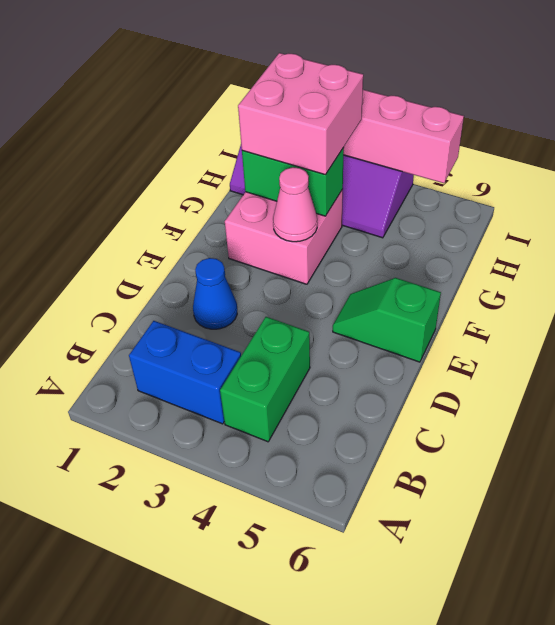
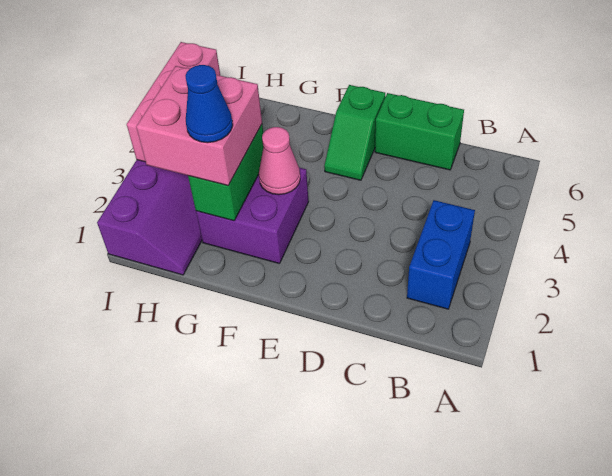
green 1x2 brick [220,317,310,442] -> green 1x2 brick moved to [375,93,464,170]
blue 1x1 cone [193,258,237,329] -> blue 1x1 cone moved to [185,65,233,143]
pink 2x2 brick [225,190,343,284] -> purple 2x2 brick [196,168,309,264]

